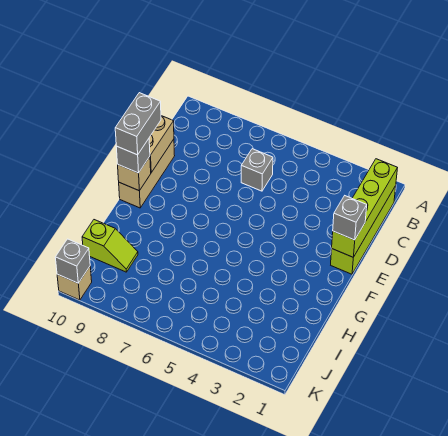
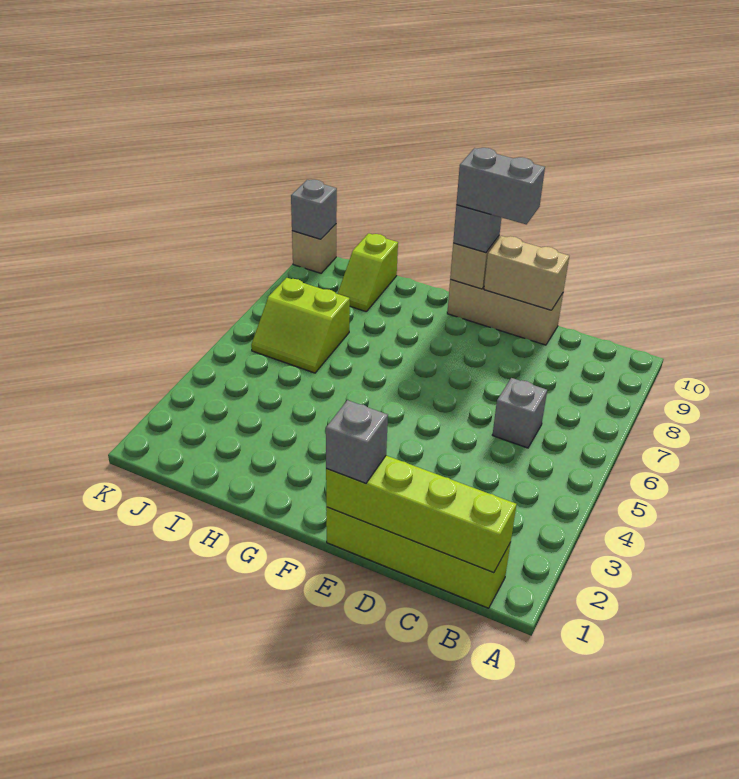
none -> lime 2x2 slope [251,278,350,373]

